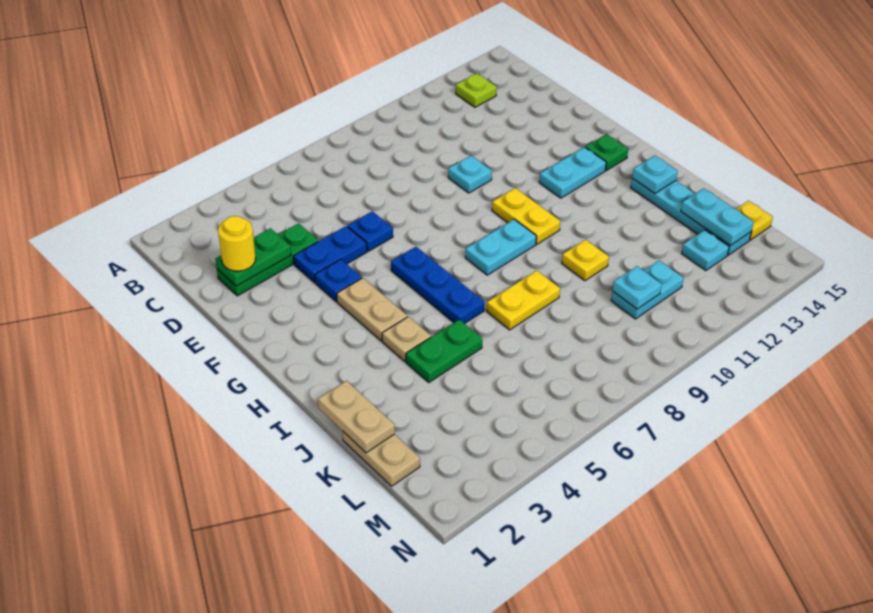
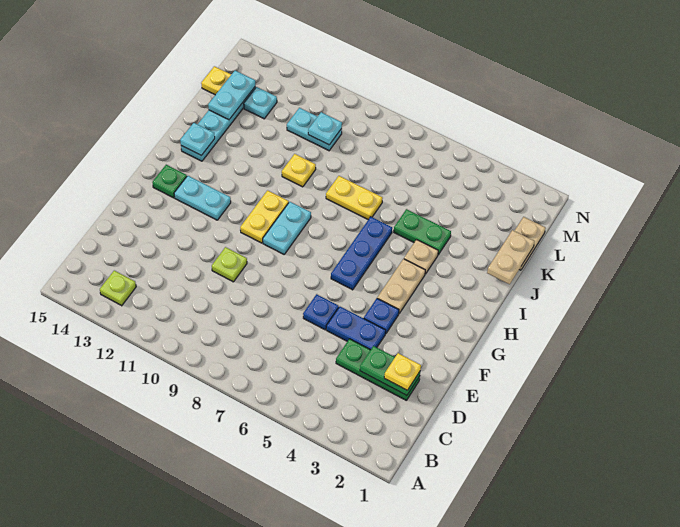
yellow 1x1 round brick [218,216,256,271] -> yellow 1x1 plate [384,353,421,390]
cyan 1x1 plate [448,156,492,193] -> lime 1x1 plate [212,247,247,282]
cyan 1x2 plate [465,219,536,275] -> cyan 1x2 plate turned to [263,202,311,254]

